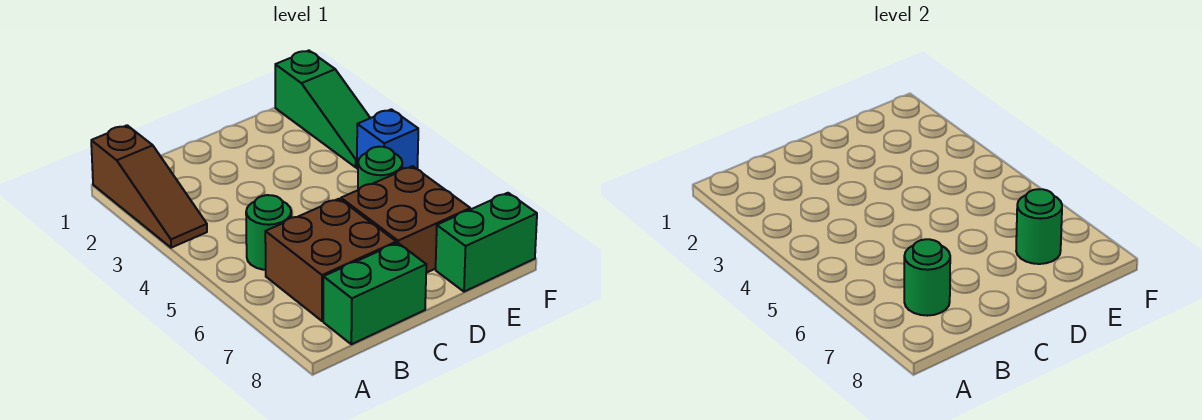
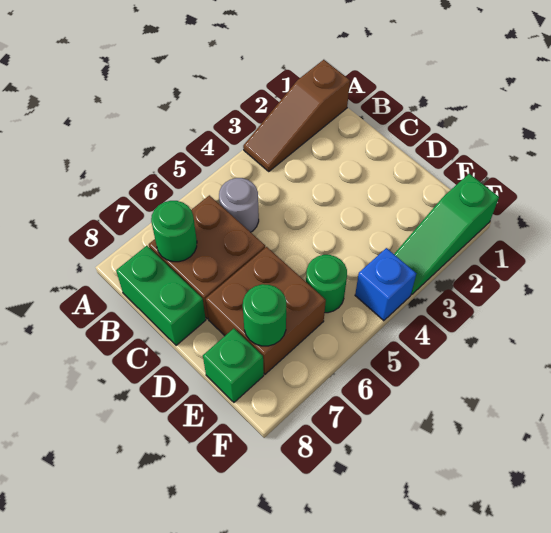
green 1x1 round brick [246,195,291,270] -> grey 1x1 round brick [219,178,259,232]
green 1x2 brick [436,193,537,292] -> green 1x1 brick [203,328,264,402]

